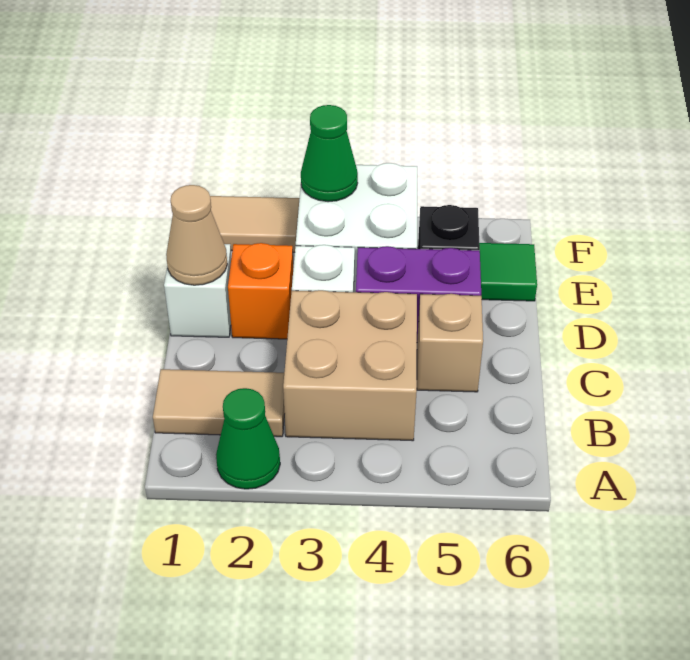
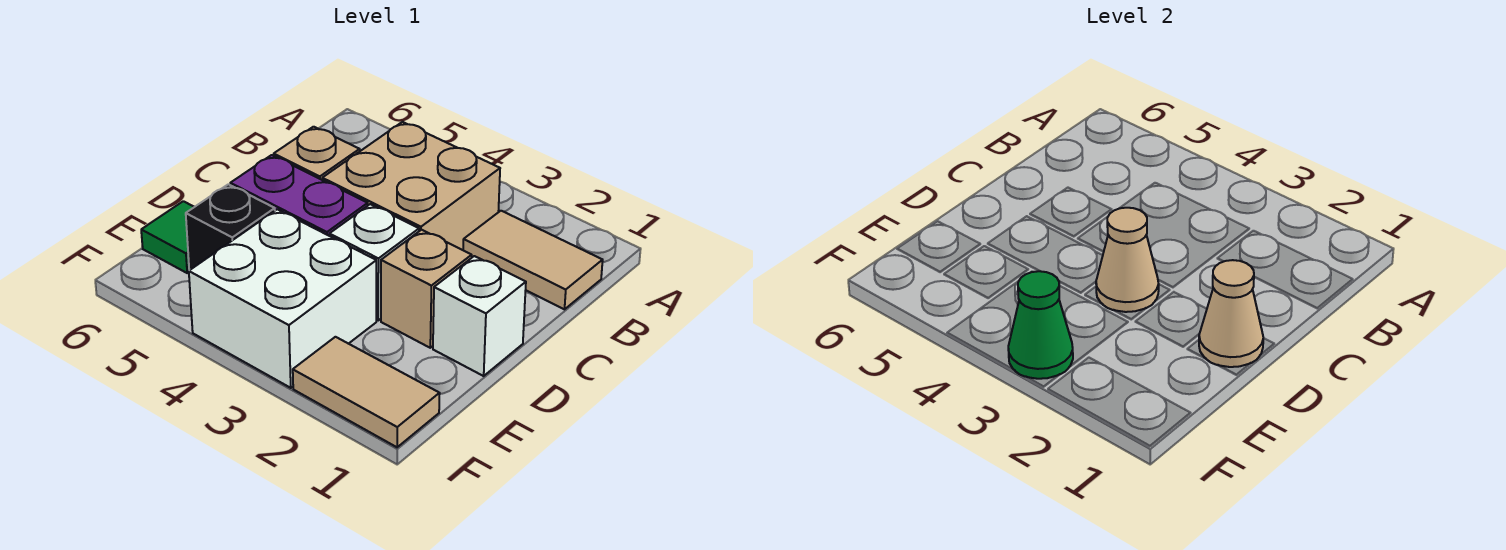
green 1x1 cone [216,388,280,489] -> none
orange 1x1 brick [228,243,293,339] -> tan 1x1 brick [381,230,472,348]
none -> tan 1x1 cone [1096,208,1159,312]

